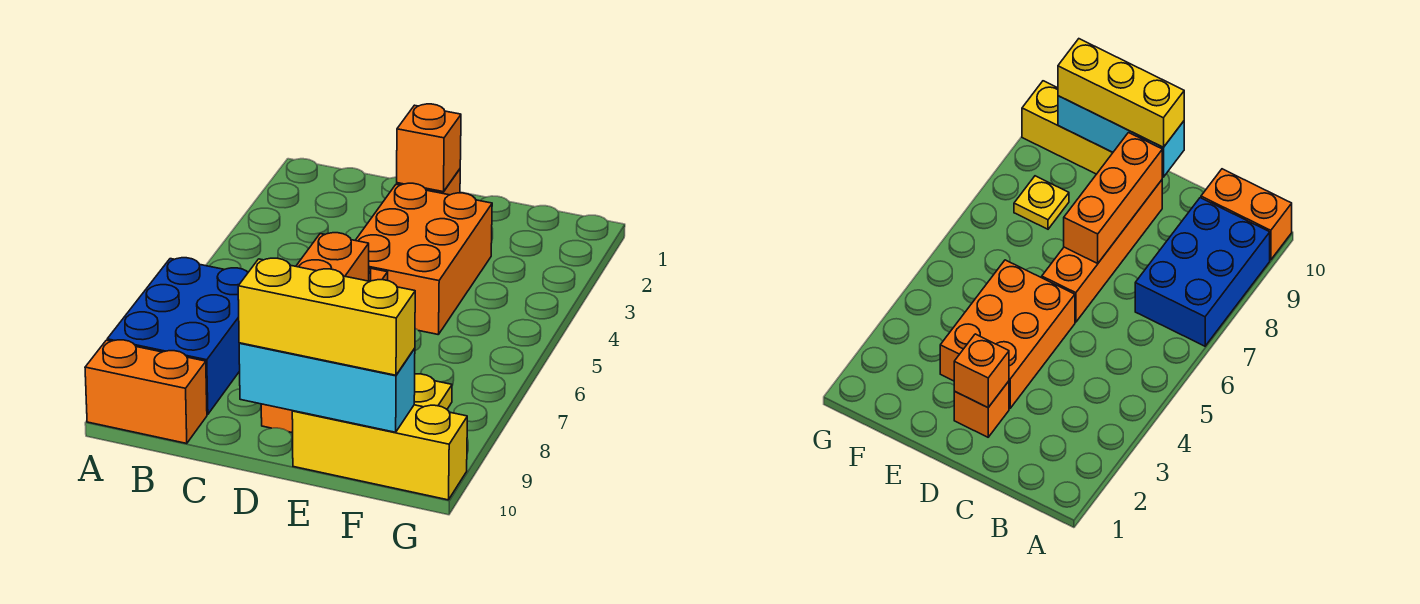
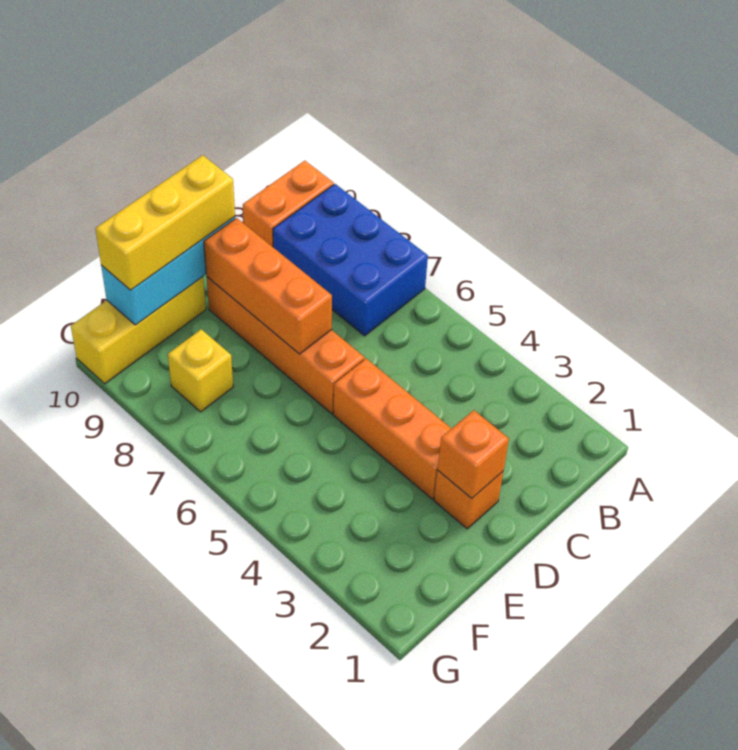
orange 2x3 brick [355,183,492,335] -> orange 1x3 brick [333,359,452,499]
yellow 1x1 plate [414,374,452,409] -> yellow 1x1 brick [168,329,233,412]

